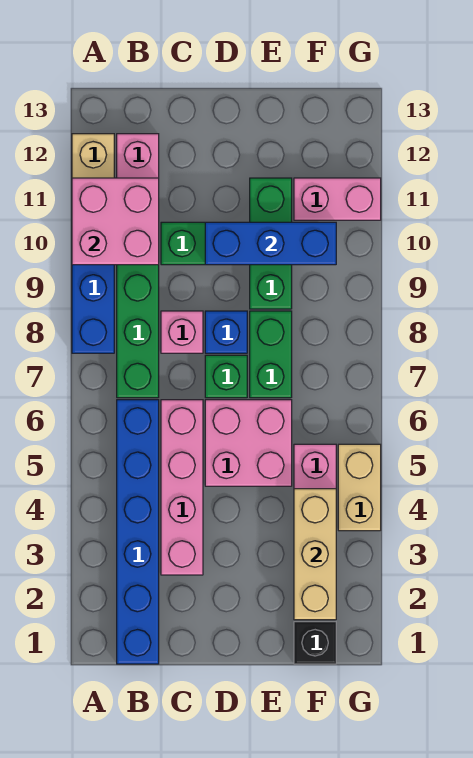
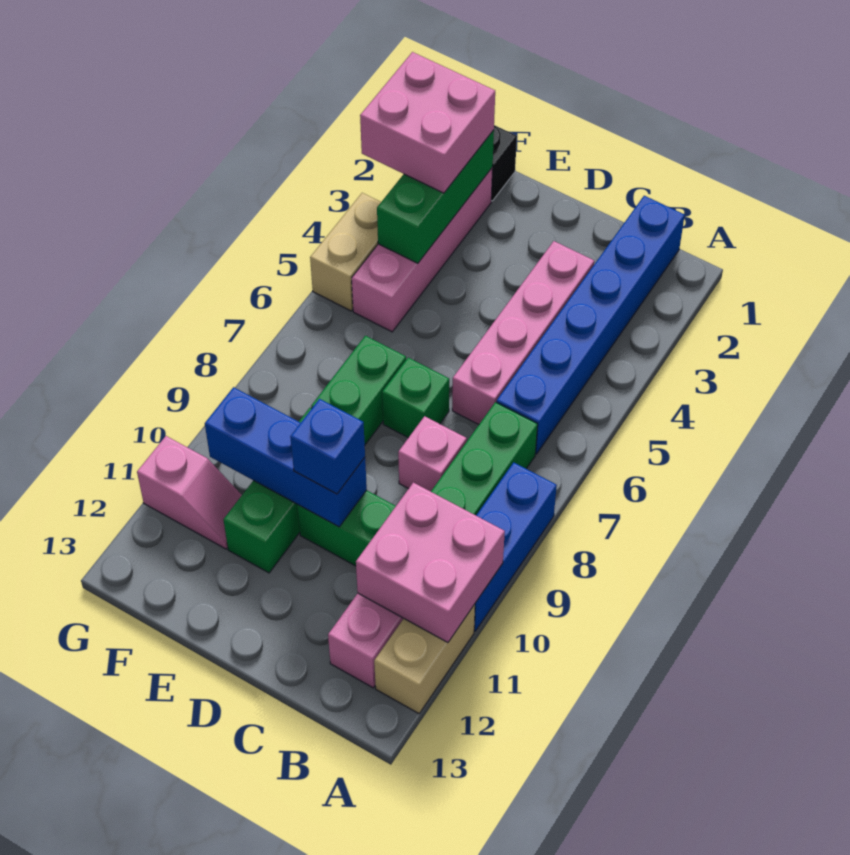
pink 2x2 brick [205,400,292,486] -> pink 2x2 brick moved to [360,52,495,193]
blue 1x1 brick [205,311,247,353] -> blue 1x1 brick moved to [290,399,365,494]
tan 1x3 brick [294,489,336,620] -> green 1x3 brick [377,130,494,263]
pink 1x2 brick [294,178,381,220] -> pink 1x2 slope [137,436,242,549]

